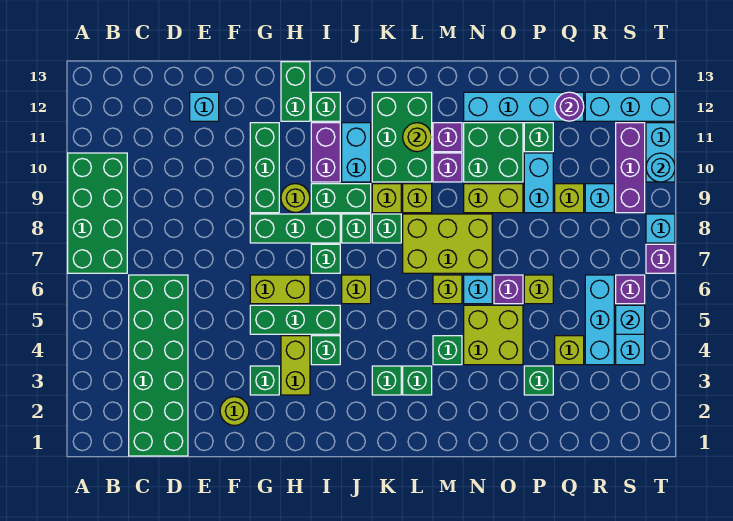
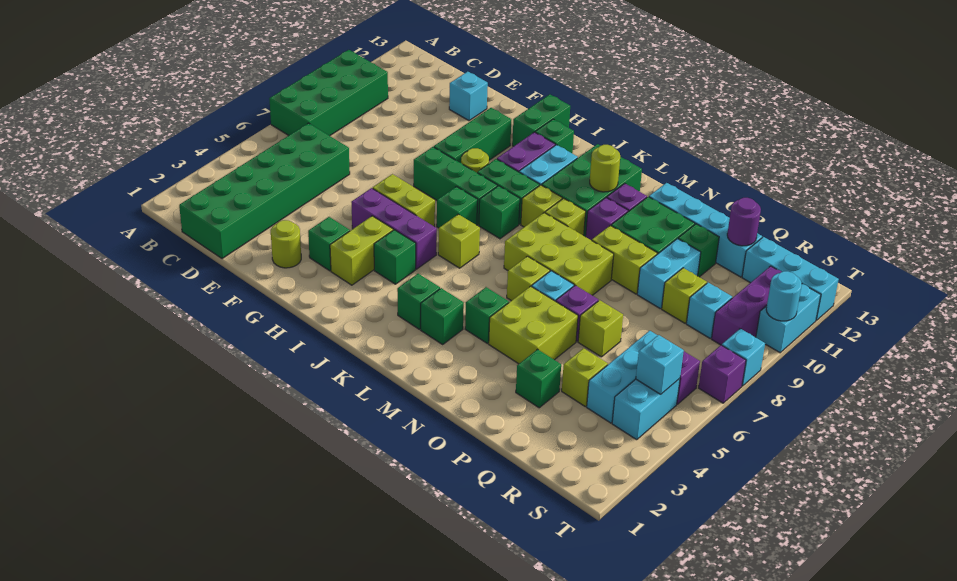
green 1x3 brick [250,305,340,334] -> purple 1x3 brick [351,188,437,269]
green 1x1 brick [372,214,401,243] -> none

